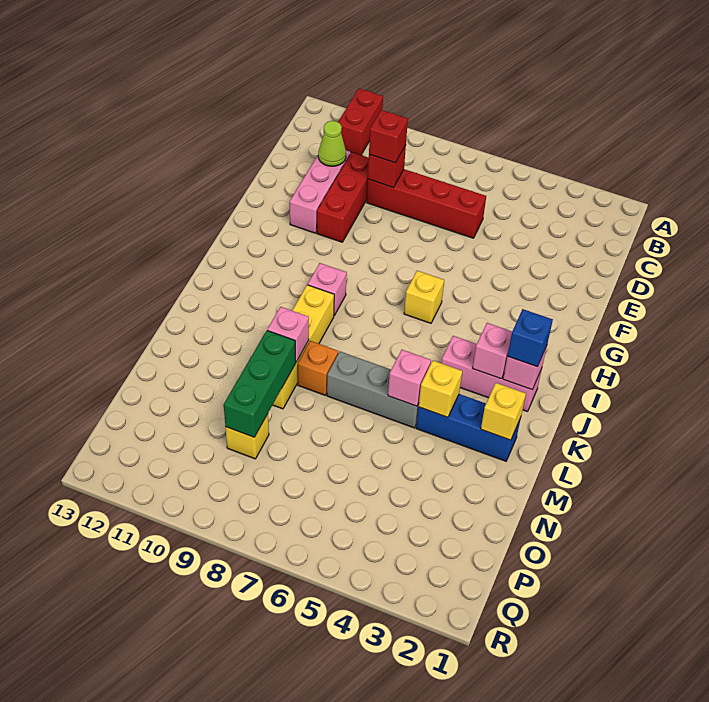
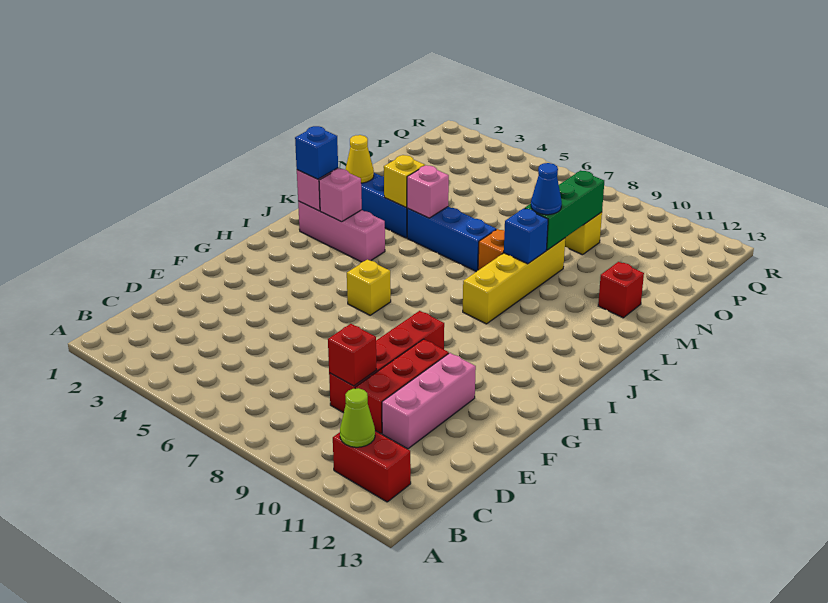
red 1x2 brick [338,89,383,155] -> red 1x2 brick turned to [333,431,411,502]
red 1x4 brick [367,169,486,238] -> red 1x4 brick turned to [329,311,444,413]
red 1x1 brick [369,110,408,163] -> red 1x1 brick moved to [598,262,644,318]
lime 1x1 cone [318,121,346,166] -> lime 1x1 cone moved to [340,388,375,447]
pink 1x1 brick [308,263,347,315] -> none
yellow 1x1 brick [481,383,526,440] -> yellow 1x1 cone [346,135,374,183]
grey 1x3 brick [327,351,419,428] -> blue 1x3 brick [407,207,496,272]
pink 1x1 brick [267,307,309,362] -> blue 1x1 brick [504,208,548,264]
none -> blue 1x1 cone [531,163,562,215]

